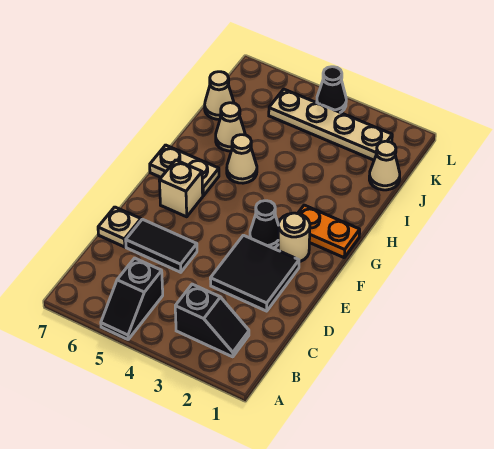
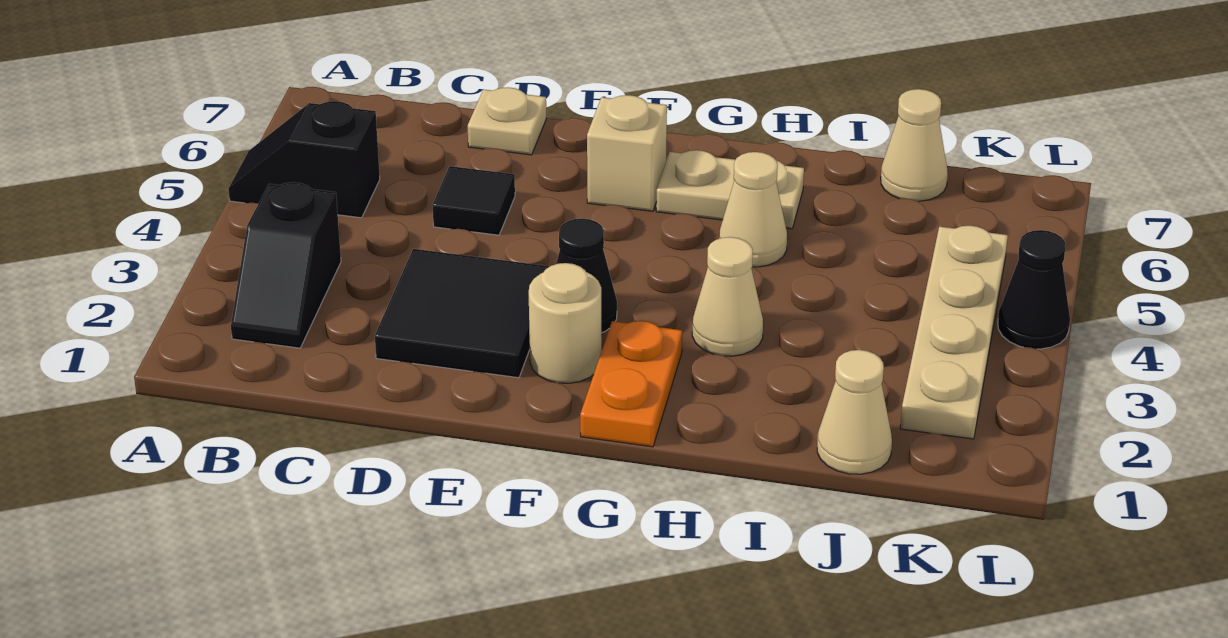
black 1x2 tile [126,219,197,272] -> black 1x1 tile [433,166,515,235]
tan 1x2 plate [150,145,219,196] -> tan 1x2 plate turned to [656,150,804,229]
tan 1x1 cone [216,103,245,151] -> tan 1x1 cone moved to [692,237,763,356]

